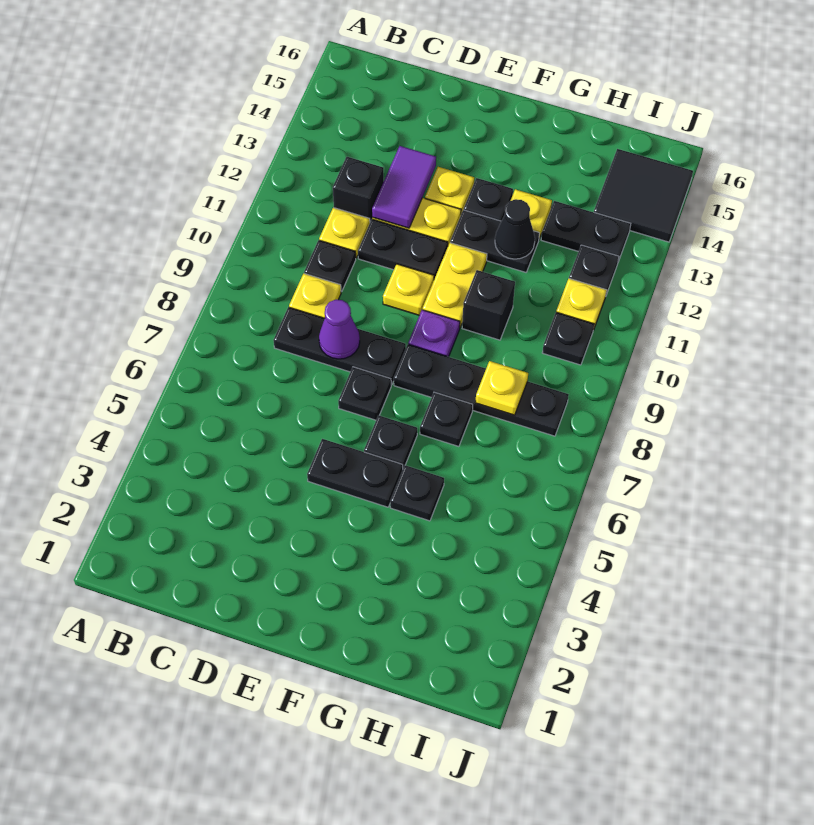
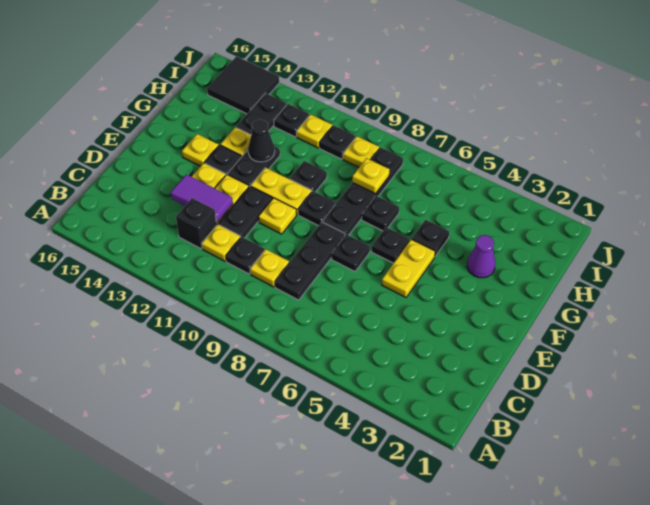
purple 1x1 cone [319,300,360,359] -> purple 1x1 cone moved to [467,235,495,278]
black 1x2 plate [307,439,403,507] -> yellow 1x2 plate [382,239,435,297]
purple 1x1 plate [408,310,460,357] -> black 1x1 plate [298,191,336,226]
none -> yellow 1x1 plate [182,134,219,166]
black 1x1 brick [462,270,515,340] -> black 1x1 plate [290,161,327,192]
none -> yellow 1x1 plate [343,136,379,167]

